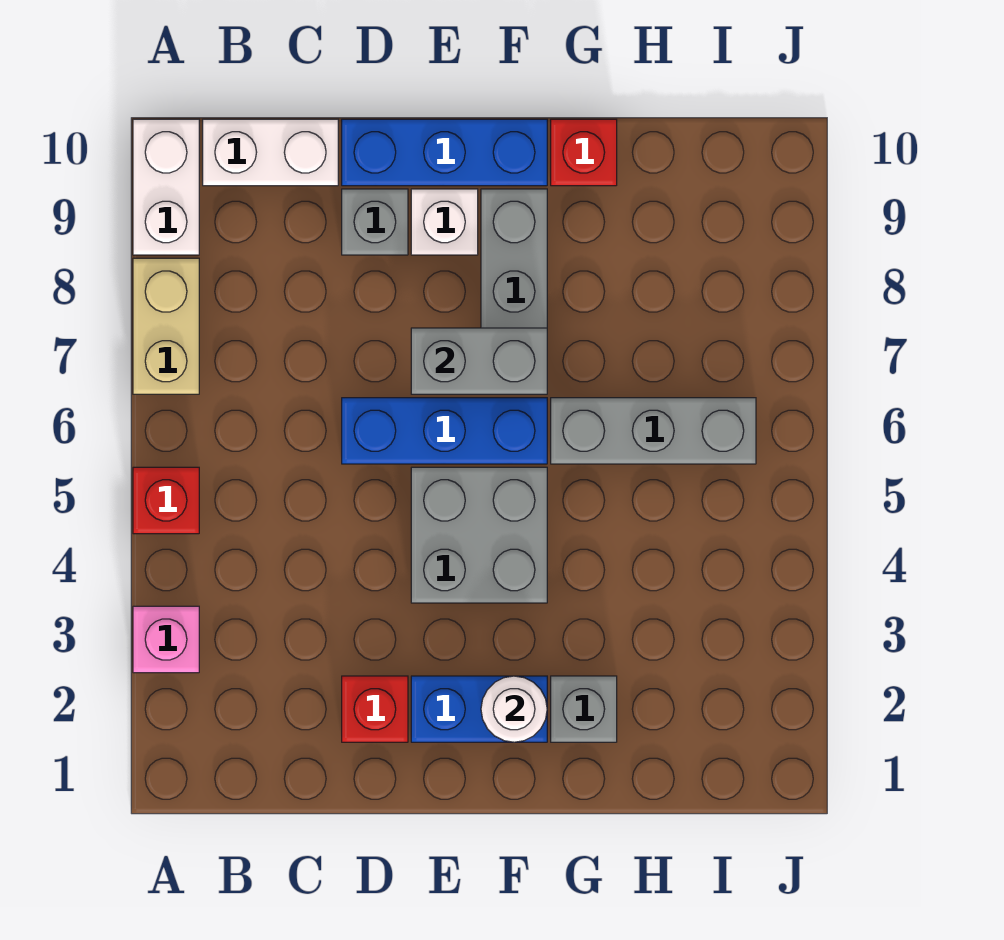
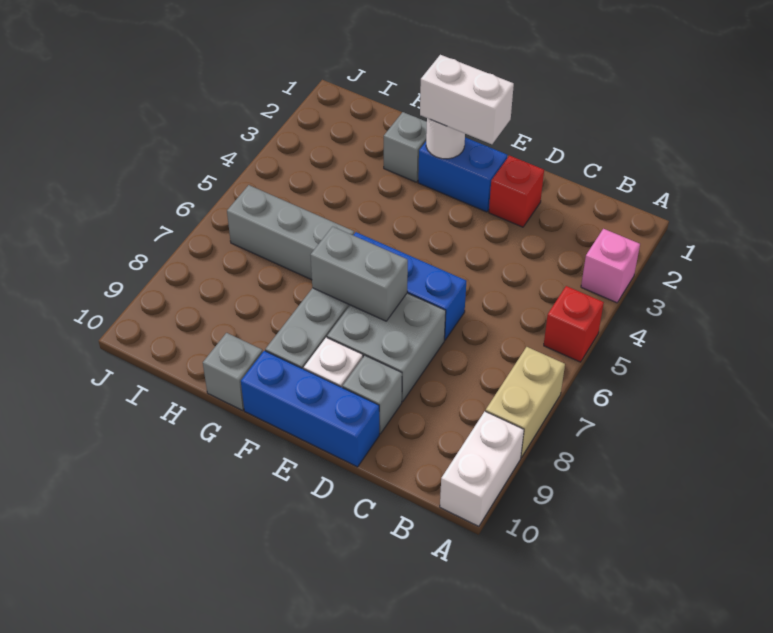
white 1x2 brick [203,119,338,186] -> white 1x2 brick moved to [420,55,514,144]
grey 2x2 brick [411,467,547,603] -> grey 2x2 brick moved to [327,293,446,402]
red 1x1 brick [551,119,617,186] -> grey 1x1 brick [203,333,263,410]

